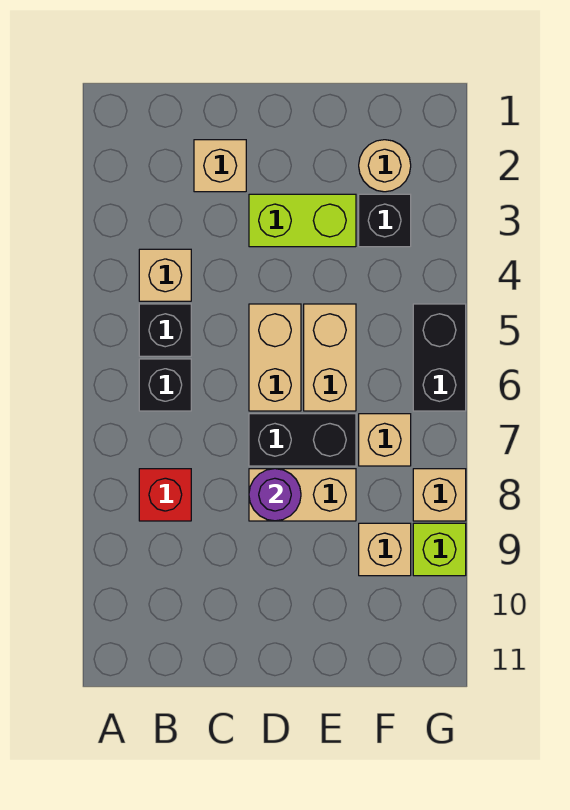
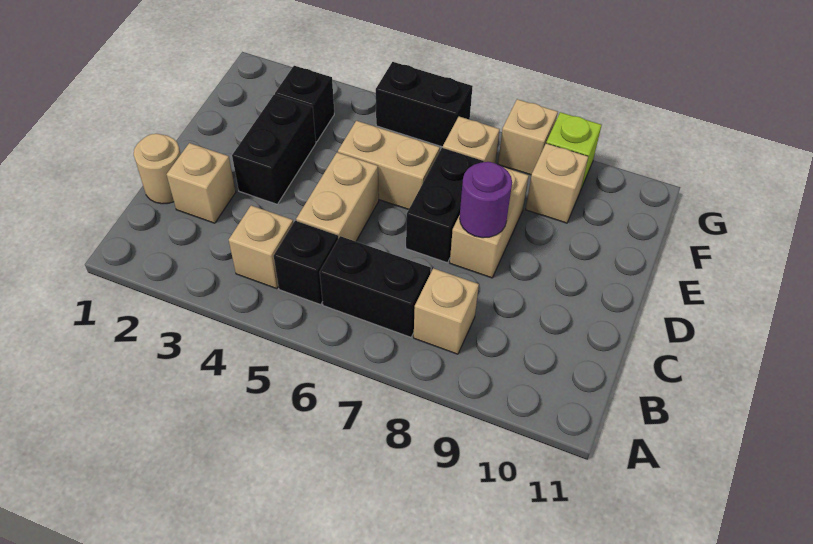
black 1x1 brick [139,359,191,411] -> black 1x2 brick [320,236,431,337]
red 1x1 brick [139,469,191,521] -> tan 1x1 brick [414,268,479,354]
lime 1x2 brick [249,194,356,247] -> black 1x2 brick [232,95,316,204]
tan 1x2 brick [249,304,301,411] -> tan 1x2 brick turned to [296,152,379,241]
tan 1x1 round brick [359,140,411,192] -> tan 1x1 round brick moved to [134,134,181,204]

